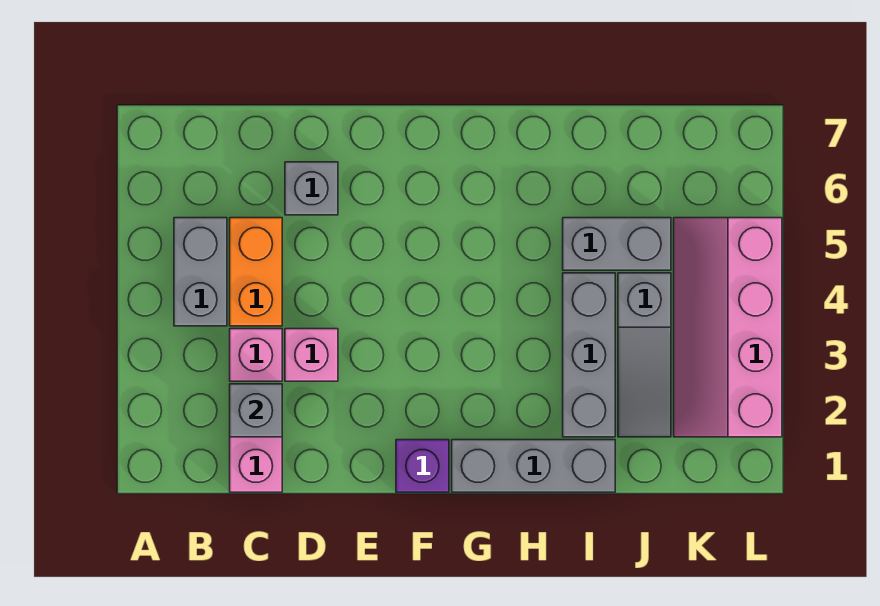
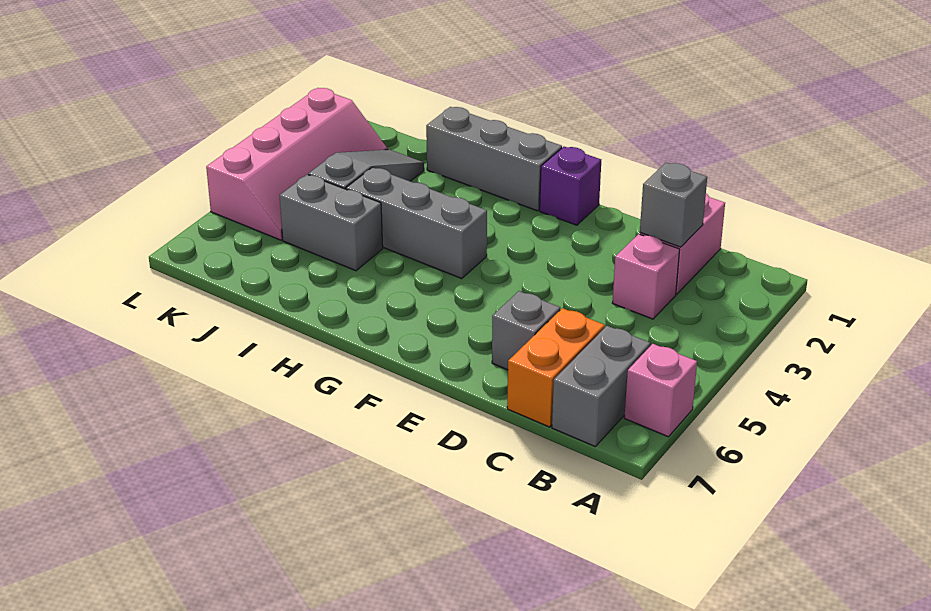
grey 1x2 brick [174,218,227,326] -> grey 1x2 brick moved to [552,326,650,446]
orange 1x2 brick [230,218,282,326] -> orange 1x2 brick moved to [507,308,605,427]
pink 1x1 brick [285,329,338,381] -> pink 1x1 brick moved to [624,344,697,437]
grey 1x3 brick [563,273,615,437] -> grey 1x3 brick turned to [346,167,487,278]

